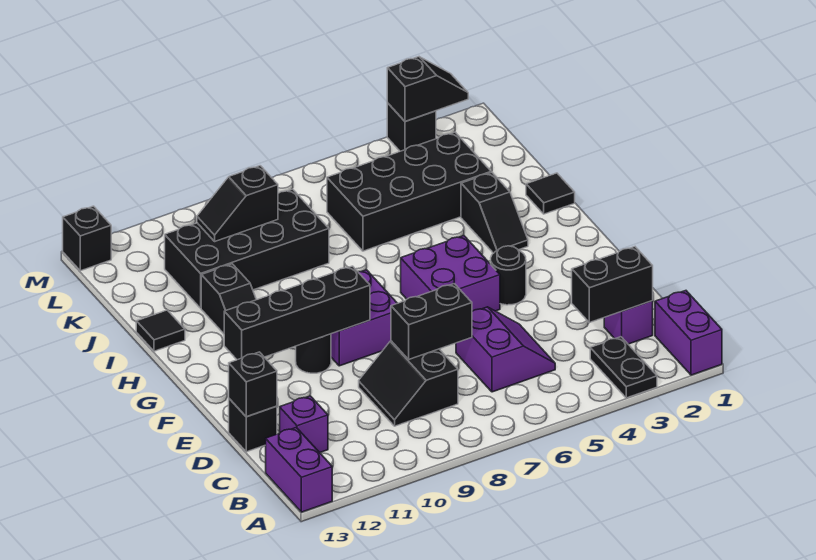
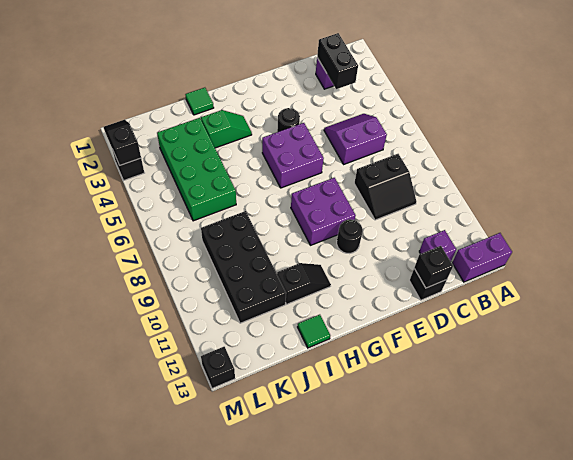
purple 1x2 brick [655,291,722,375] -> none
black 1x2 plate [590,337,657,398] -> none
black 1x2 brick [391,284,472,359] -> none
black 1x4 brick [224,266,370,360] -> none
black 1x2 slope [461,172,528,253] -> green 1x2 slope [201,110,252,148]
black 1x1 tile [526,173,575,214] -> green 1x1 tile [185,88,214,115]
black 1x1 tile [136,310,185,351] -> green 1x1 tile [298,315,330,348]
black 2x4 brick [327,132,491,251] -> green 2x4 brick [157,118,236,221]
black 1x2 slope [197,166,278,241] -> none

